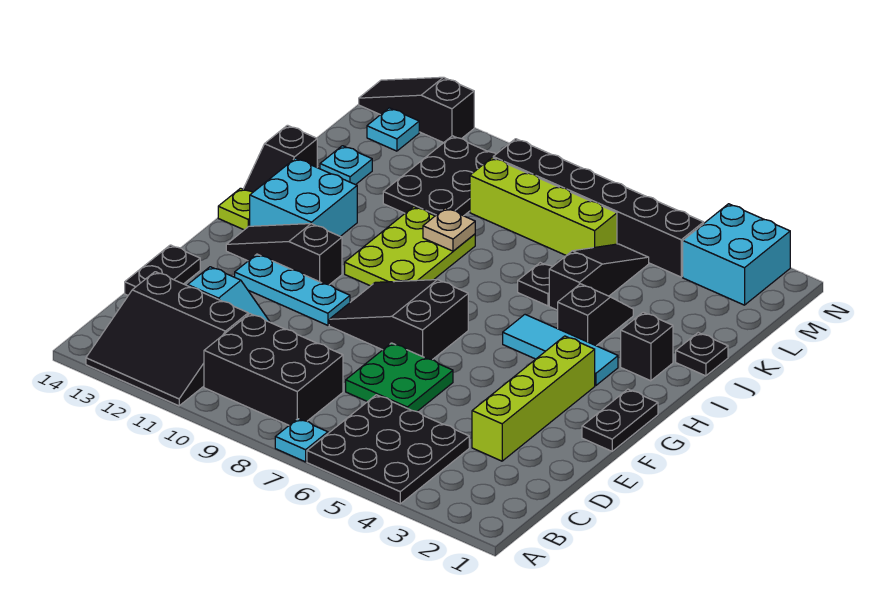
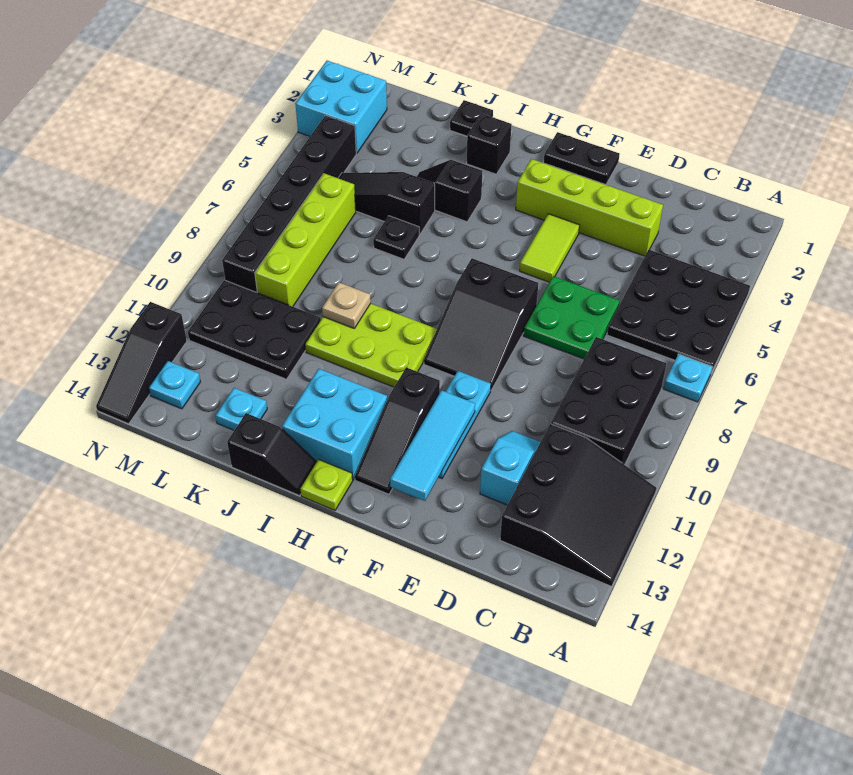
black 1x2 plate [125,245,200,295] -> none
none -> lime 1x2 tile [520,214,580,282]
cyan 1x3 tile [503,315,618,386] -> cyan 1x3 tile moved to [390,390,475,501]

